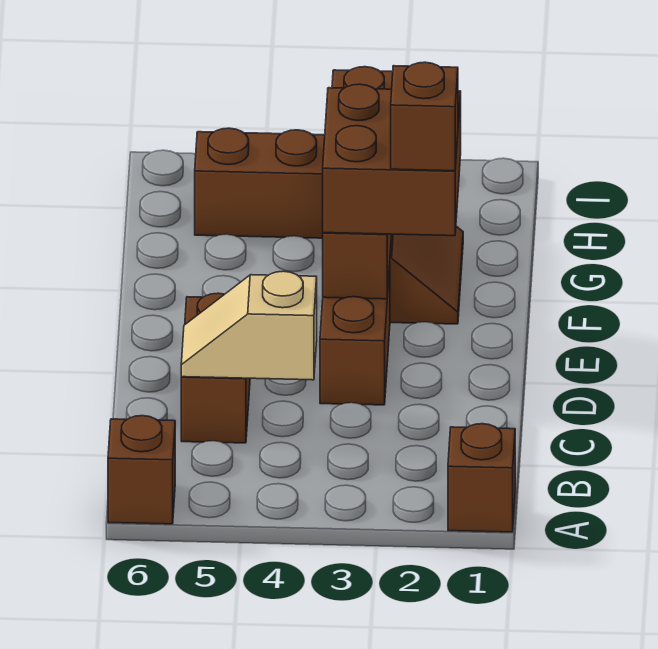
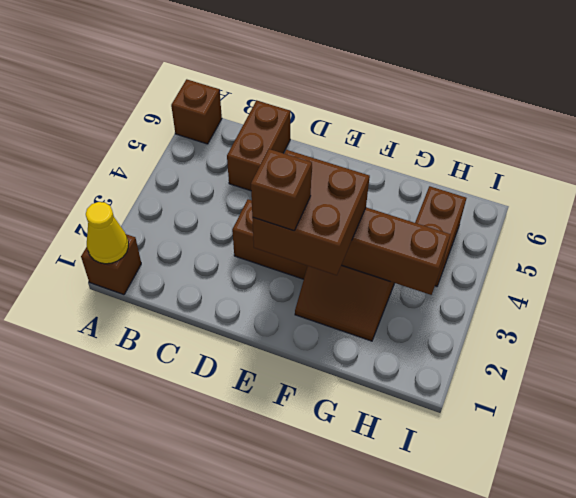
none -> yellow 1x1 cone [86,202,128,264]
tan 1x2 slope [181,271,317,380] -> none
brown 1x2 brick [181,293,250,443] -> brown 1x2 brick turned to [227,101,291,191]

